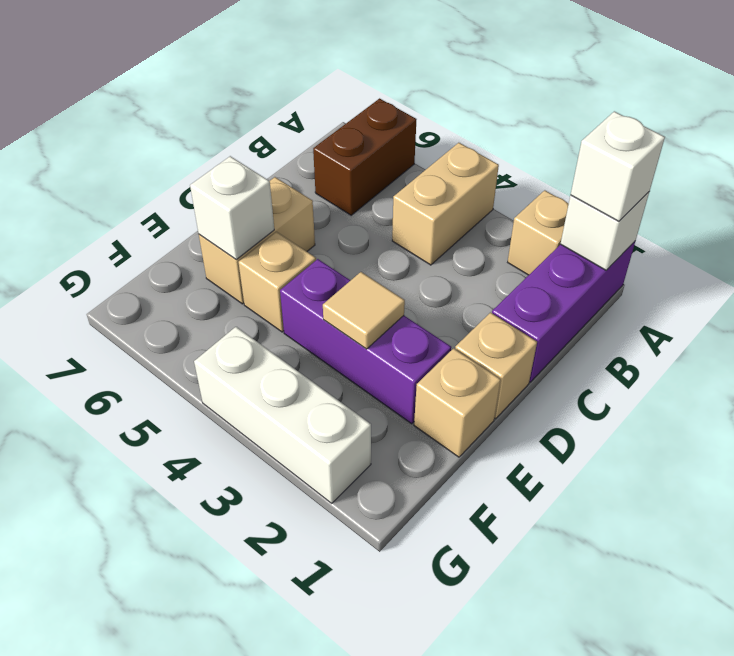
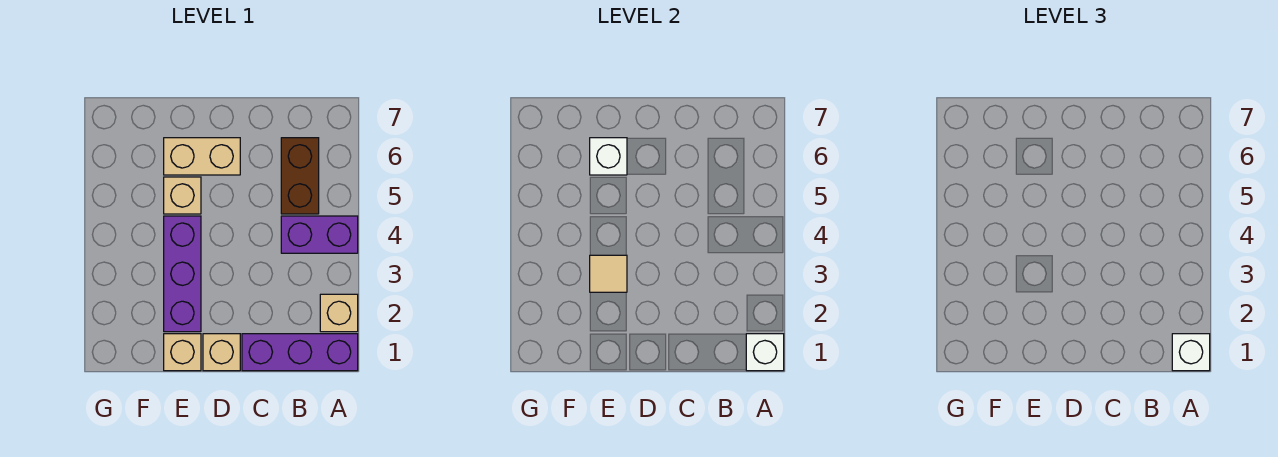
tan 1x2 brick [392,143,499,265] -> purple 1x2 brick [281,216,358,253]
brown 1x2 brick [313,98,417,215] -> brown 1x2 brick turned to [281,138,319,214]
white 1x3 brick [194,327,371,503] -> none

